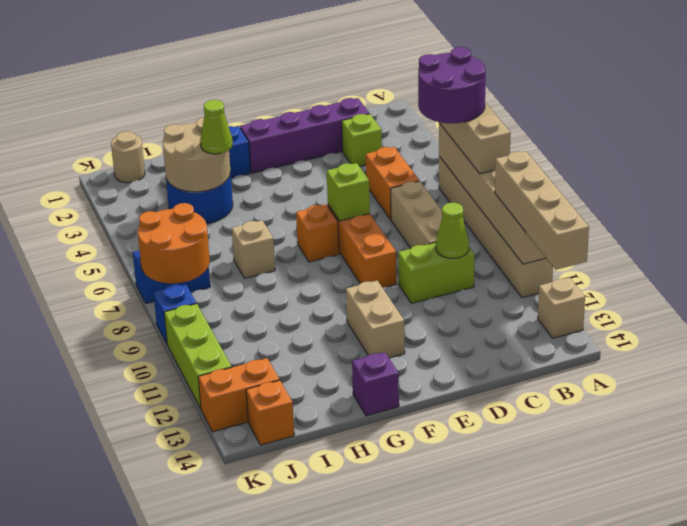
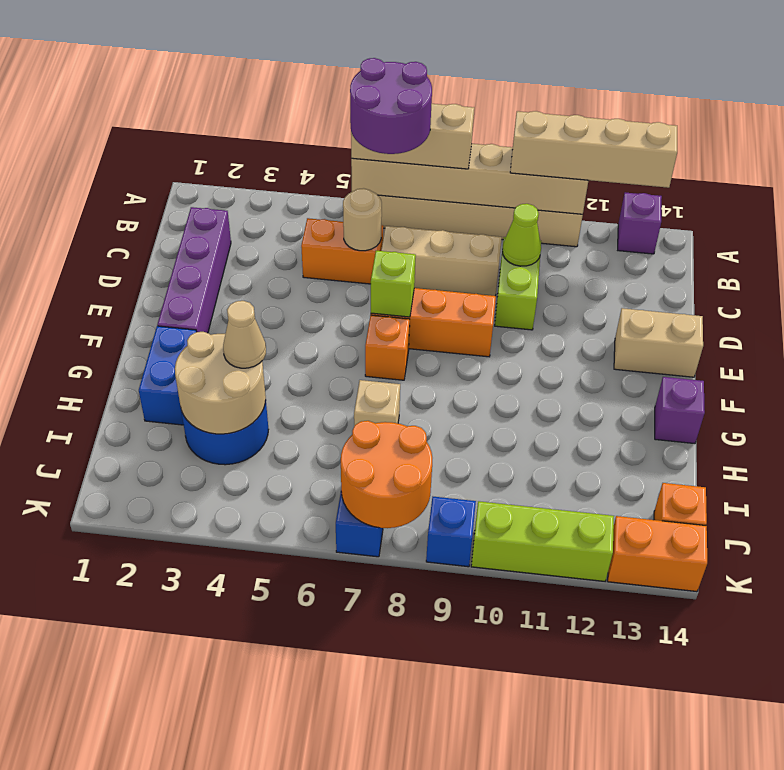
tan 1x1 brick [538,277,585,338] -> purple 1x1 brick [618,192,662,254]
lime 1x1 brick [342,114,382,167] -> none
tan 1x2 brick [346,281,405,358] -> tan 1x2 brick moved to [614,308,703,377]
lime 1x1 cone [200,100,233,154] -> tan 1x1 cone [223,301,266,368]
tan 1x1 round brick [111,131,145,183] -> tan 1x1 round brick moved to [343,188,382,251]
orange 1x2 brick [198,358,279,432] -> orange 1x2 brick turned to [608,516,707,592]

